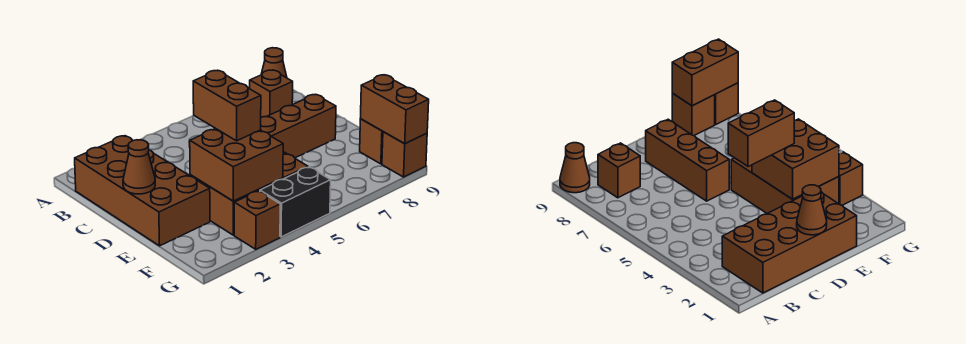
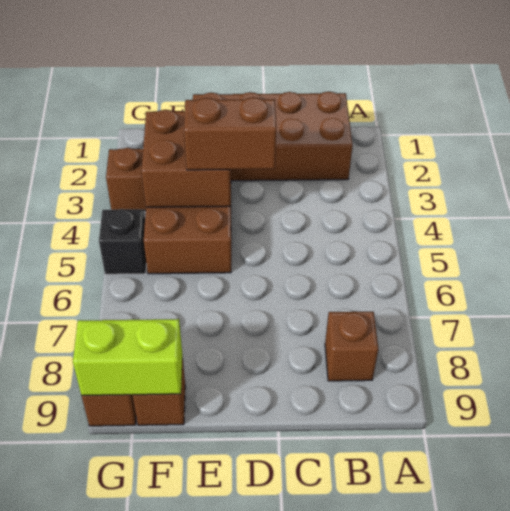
brown 1x1 cone [261,48,287,78] -> none
brown 1x1 cone [123,140,155,194] -> none
brown 1x3 brick [261,95,336,158] -> none
brown 1x2 brick [360,75,429,144] -> lime 1x2 brick [73,319,182,395]
black 1x2 brick [260,167,331,237] -> black 1x1 brick [99,209,147,274]

